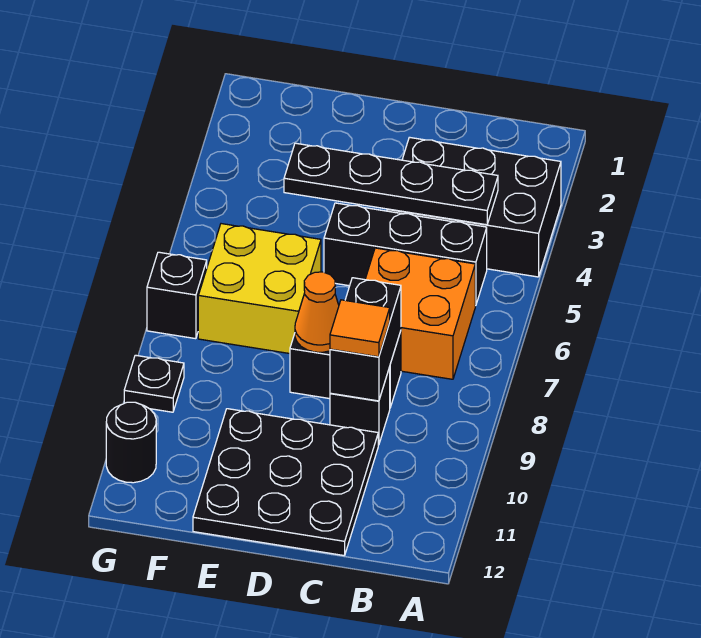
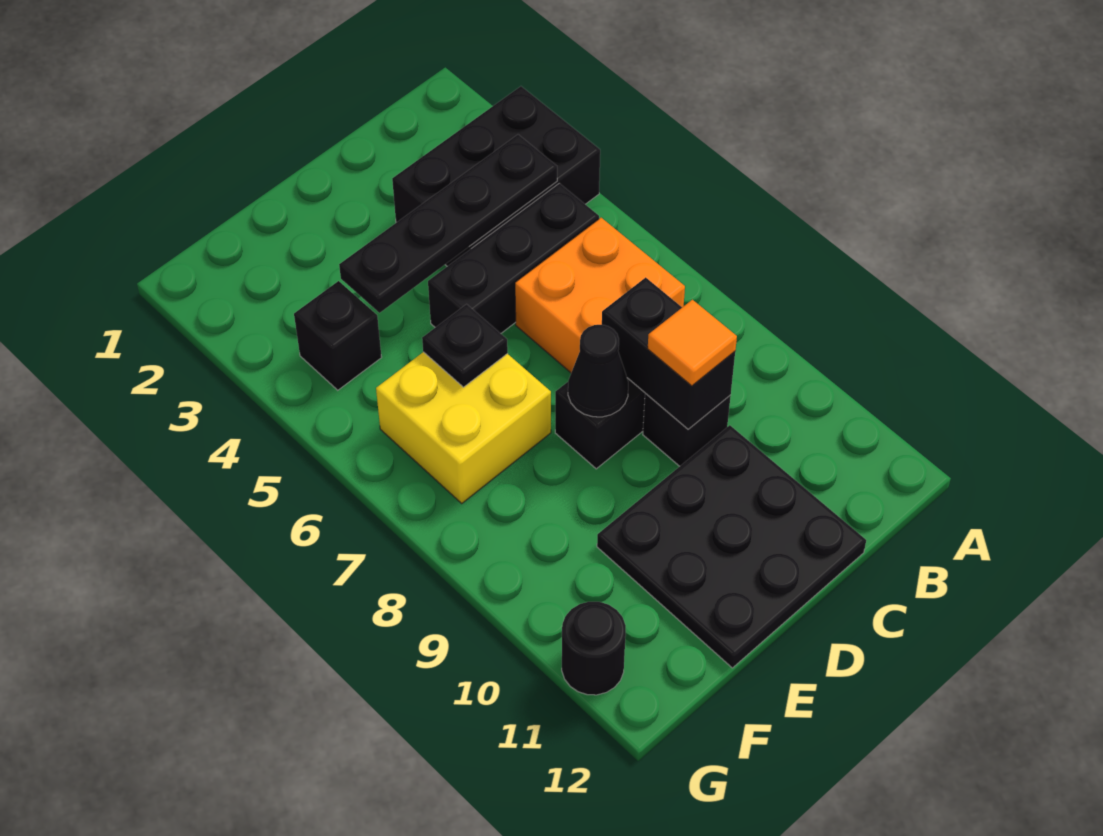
orange 1x1 cone [295,272,339,352] -> black 1x1 cone [568,325,628,417]
black 1x1 brick [147,252,207,339] -> black 1x1 brick moved to [294,281,382,390]
black 1x1 plate [124,355,184,412] -> black 1x1 plate moved to [422,304,508,387]

